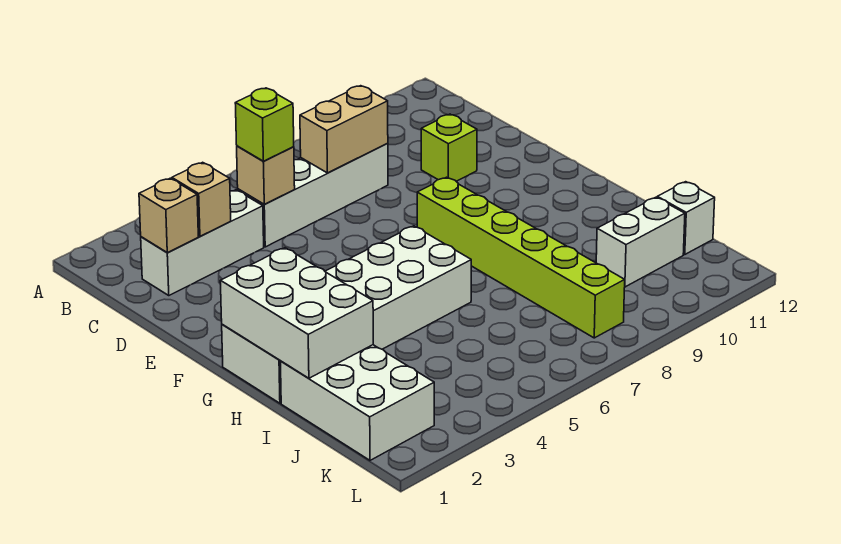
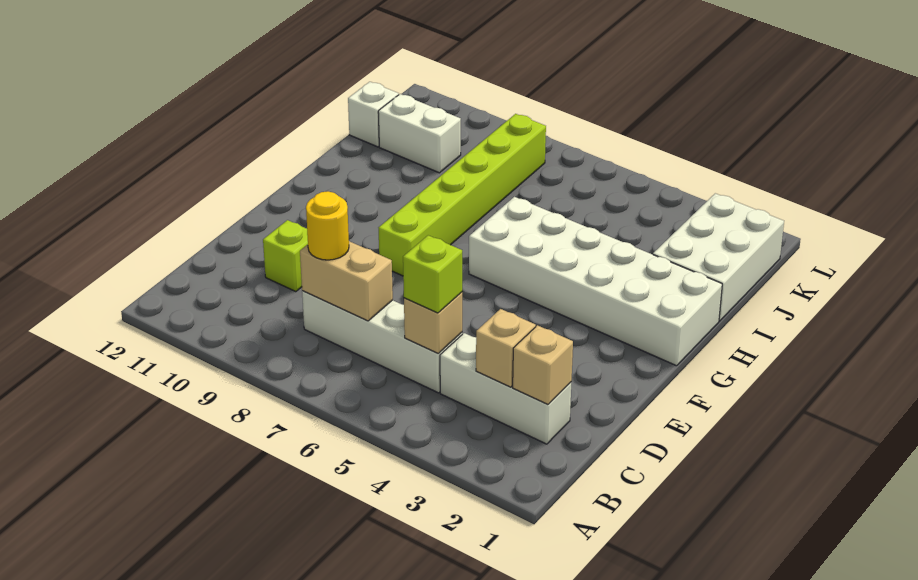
none -> yellow 1x1 round brick [306,191,349,260]
white 2x3 brick [220,248,373,378] -> none

